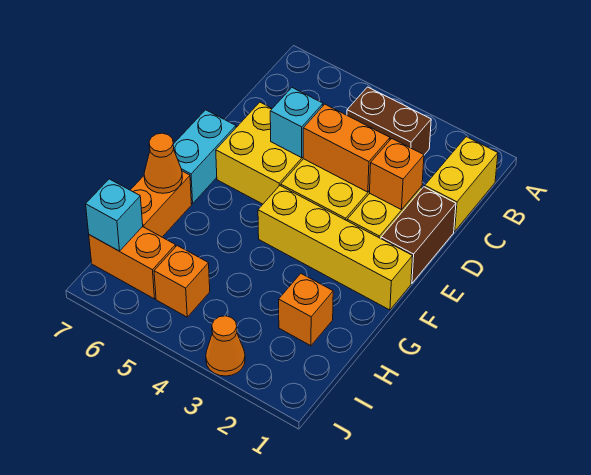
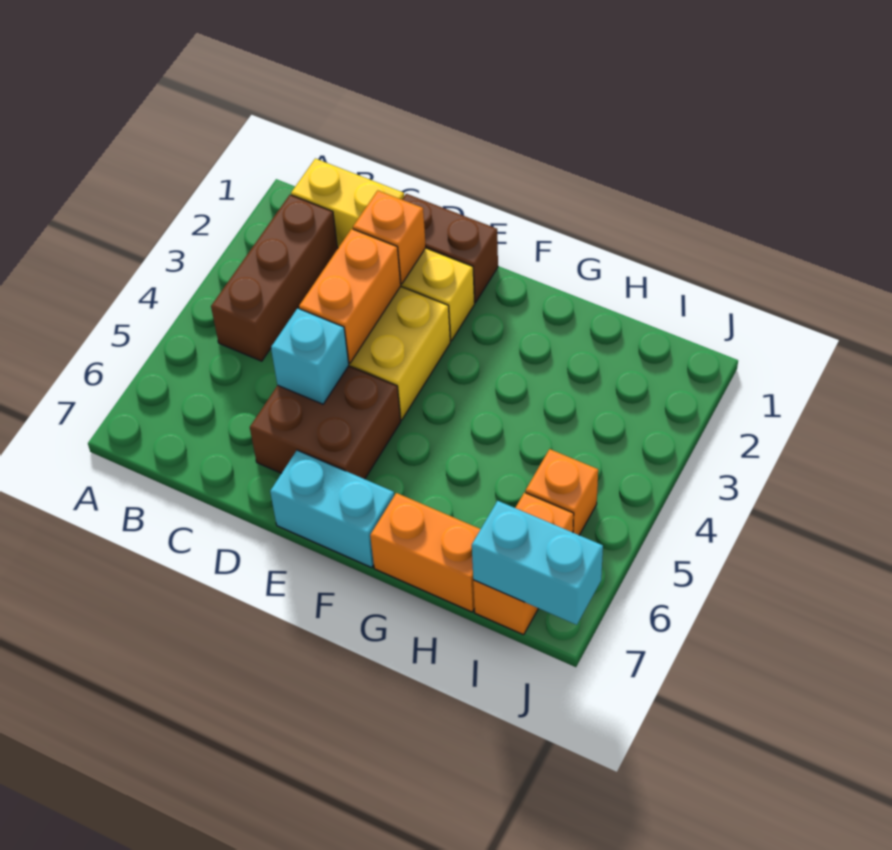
brown 1x2 brick [347,87,431,155] -> brown 1x3 brick [211,195,337,361]
yellow 2x2 brick [216,102,303,204] -> brown 2x2 brick [250,366,401,479]
yellow 1x4 brick [258,186,413,310] -> none
orange 1x1 cone [144,133,182,193] -> none
orange 1x1 brick [279,274,333,346] -> none
cyan 1x1 brick [86,179,143,251] -> cyan 1x2 brick [472,501,603,625]
orange 1x1 cone [206,316,245,376] -> none

